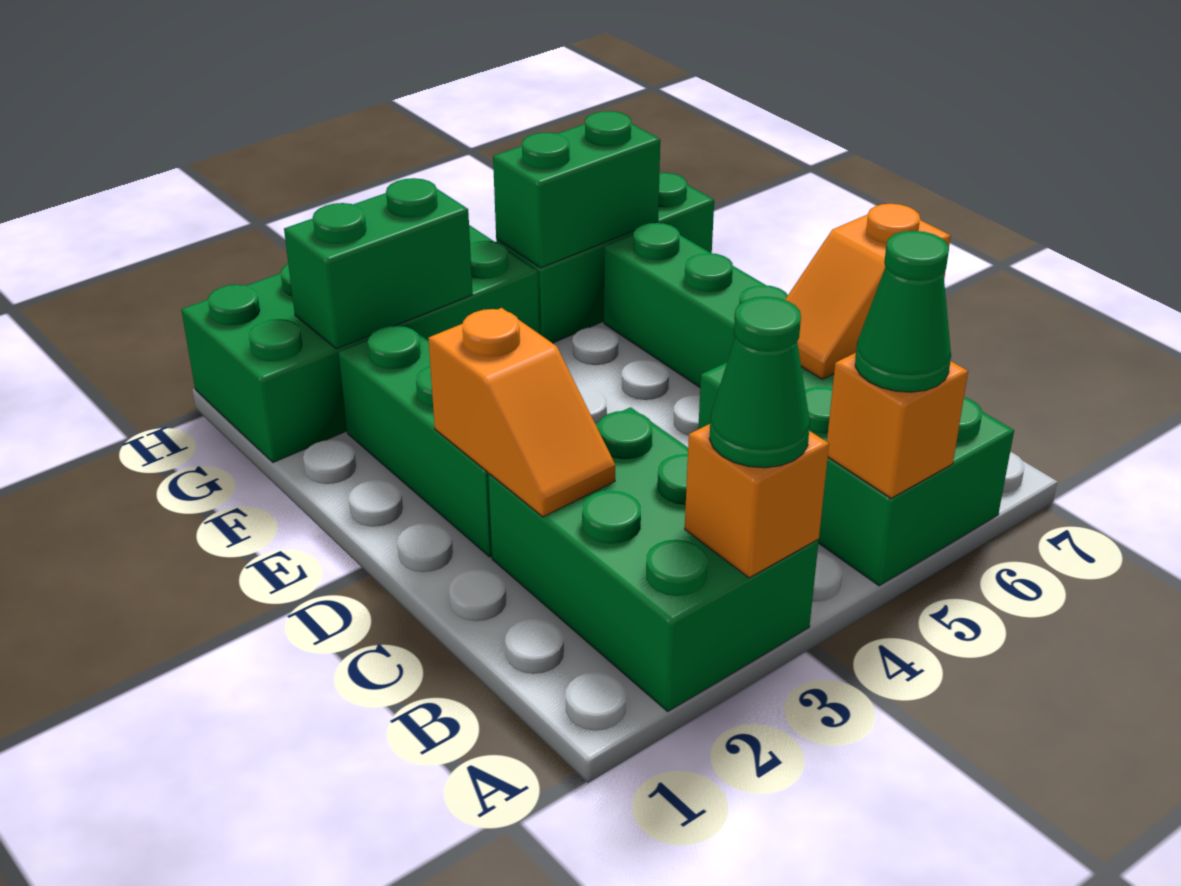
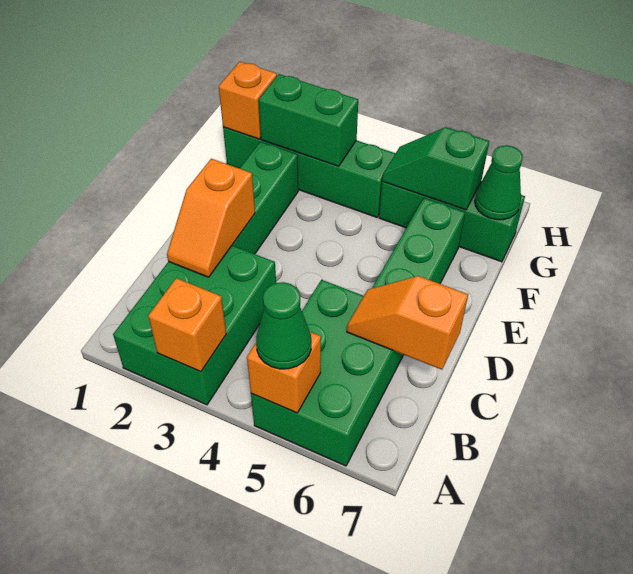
green 1x1 cone [709,297,810,468] -> green 1x1 cone moved to [475,145,523,220]
green 2x4 brick [181,225,539,462] -> green 1x4 brick [223,127,396,217]
none -> orange 1x1 brick [219,62,277,139]
green 1x2 brick [493,111,660,268] -> green 1x2 slope [382,127,489,210]

